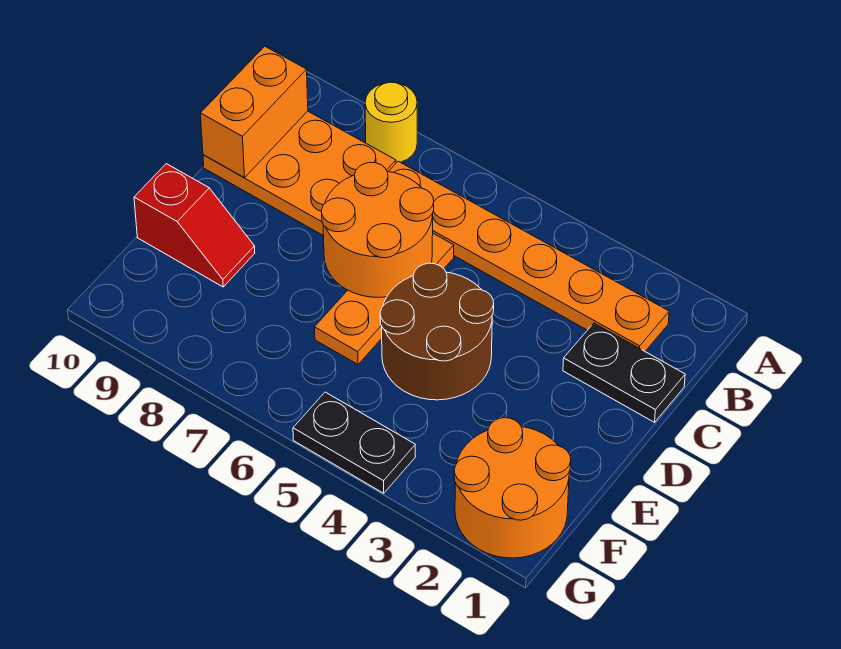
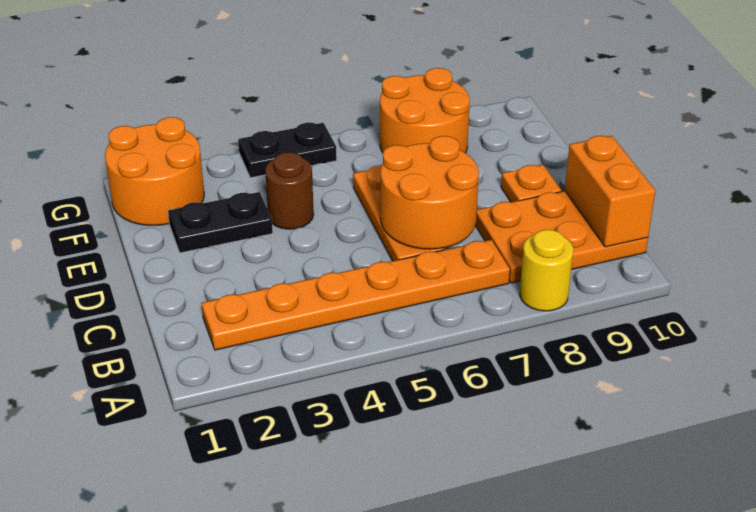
black 1x2 plate [563,323,685,422] -> black 1x2 plate moved to [168,192,273,253]
brown 2x2 round brick [380,263,494,400] -> brown 1x1 round brick [265,152,314,229]
none -> orange 1x1 plate [501,165,562,202]
red 1x2 slope [134,164,255,287] -> none
none -> orange 2x2 round brick [380,68,470,153]

